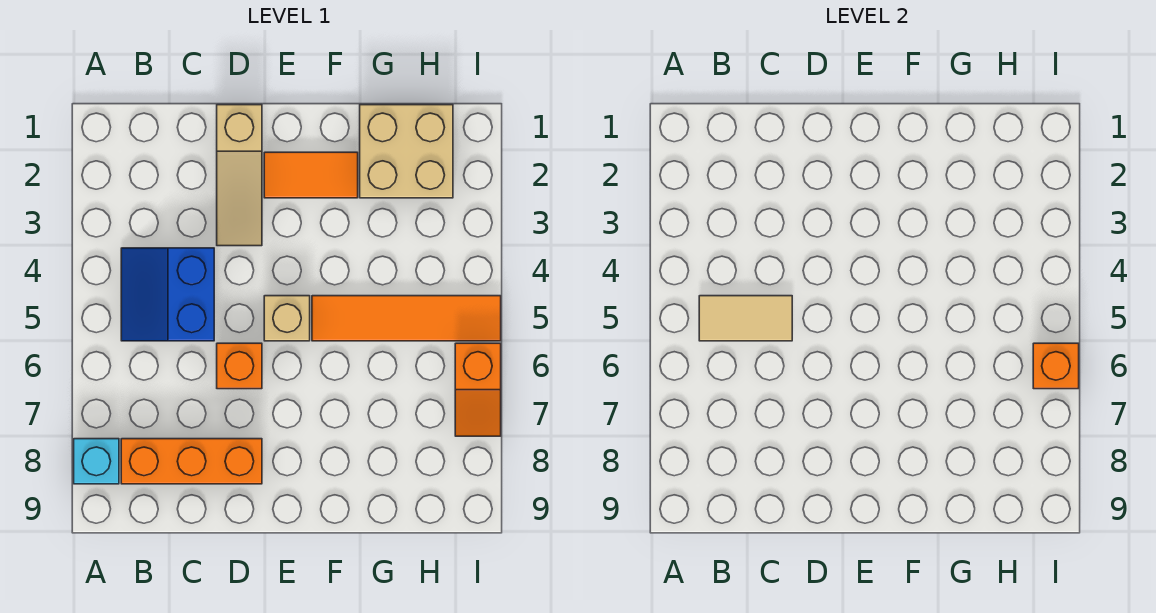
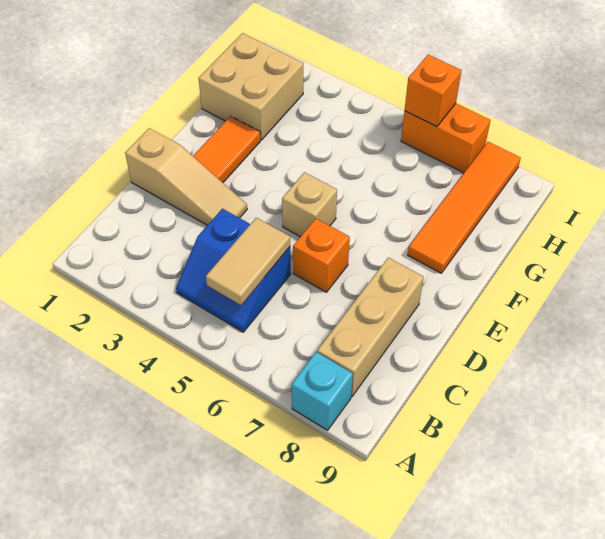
orange 1x3 brick [121,439,262,484] -> tan 1x3 brick [317,258,424,397]
orange 1x4 tile [312,296,501,341] -> orange 1x4 tile moved to [408,142,521,273]
orange 1x2 slope [455,343,501,436] -> orange 1x2 brick [401,104,490,173]

